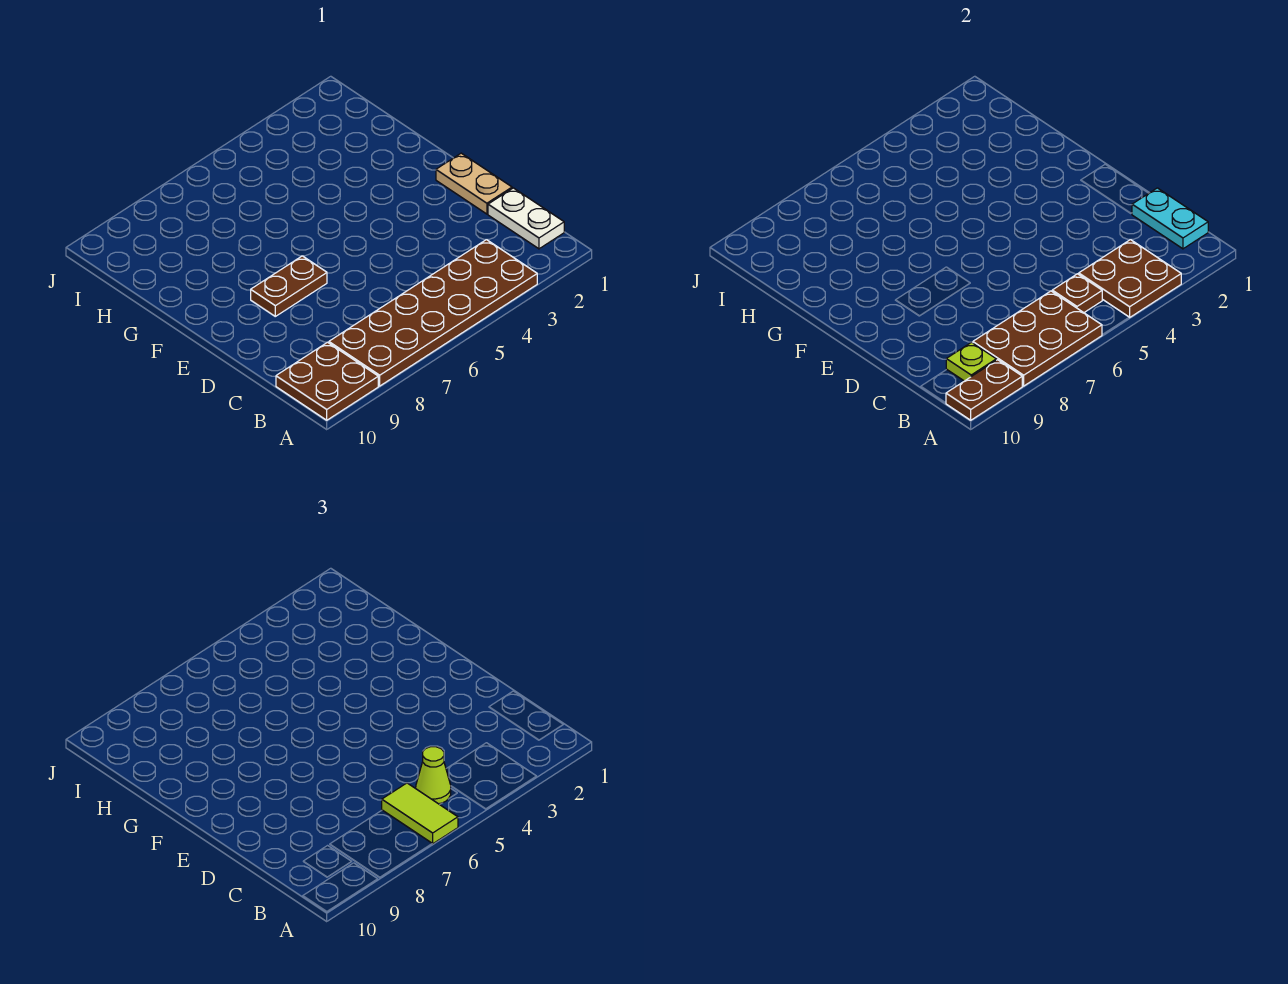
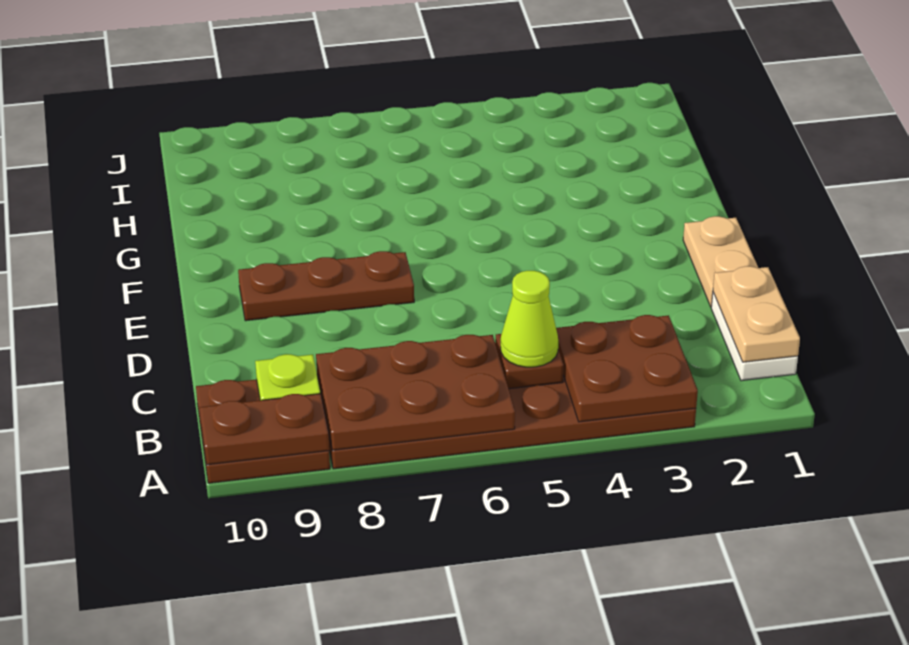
lime 1x2 tile [382,783,458,844] -> none
cyan 1x2 plate [1132,188,1208,249] -> tan 1x2 plate [713,266,800,362]
brown 1x2 plate [251,256,327,316] -> brown 1x3 plate [238,251,414,321]

